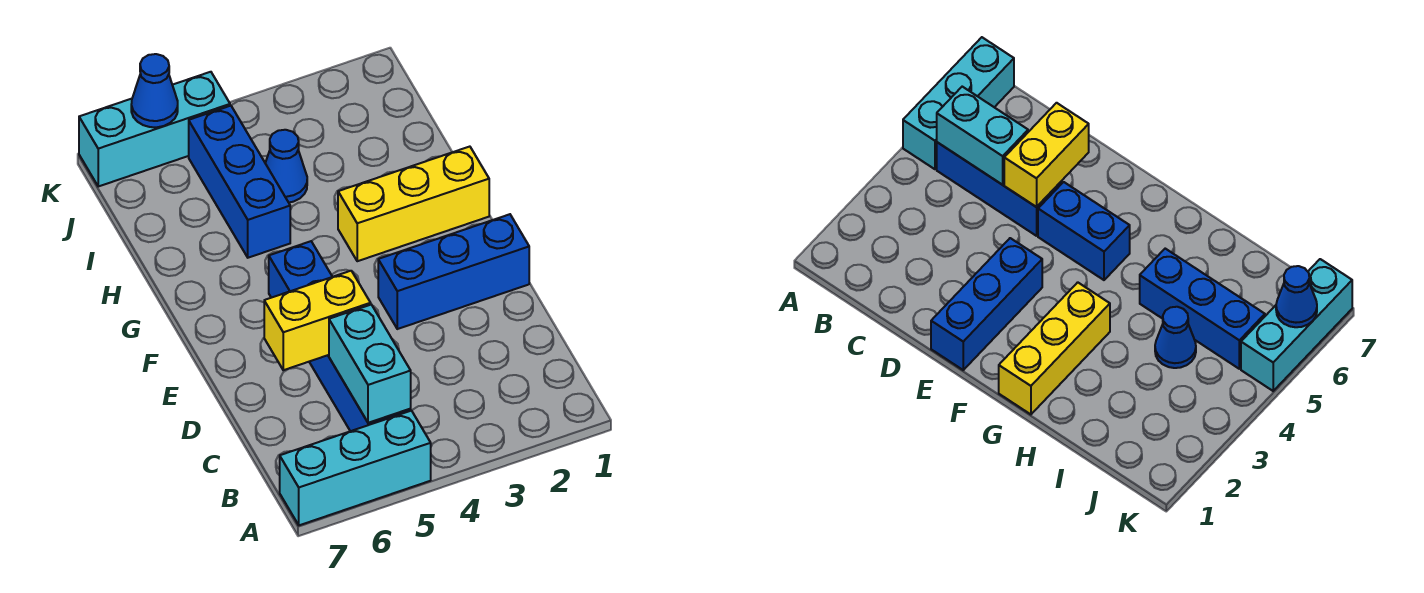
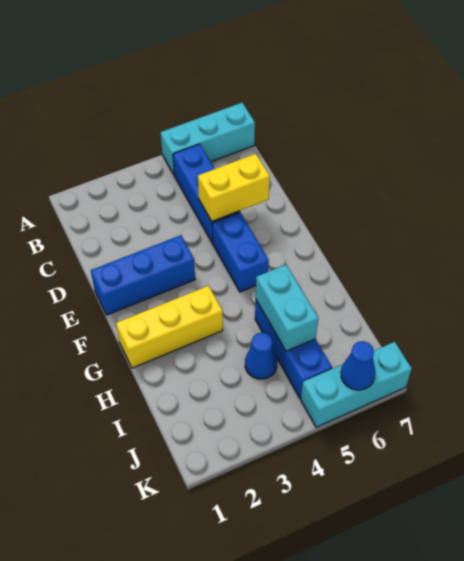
cyan 1x2 brick [329,305,411,423] -> cyan 1x2 brick moved to [256,265,318,351]

